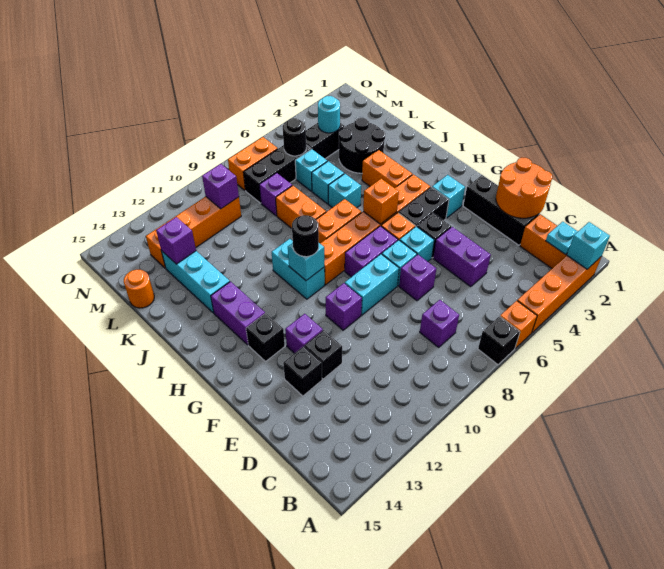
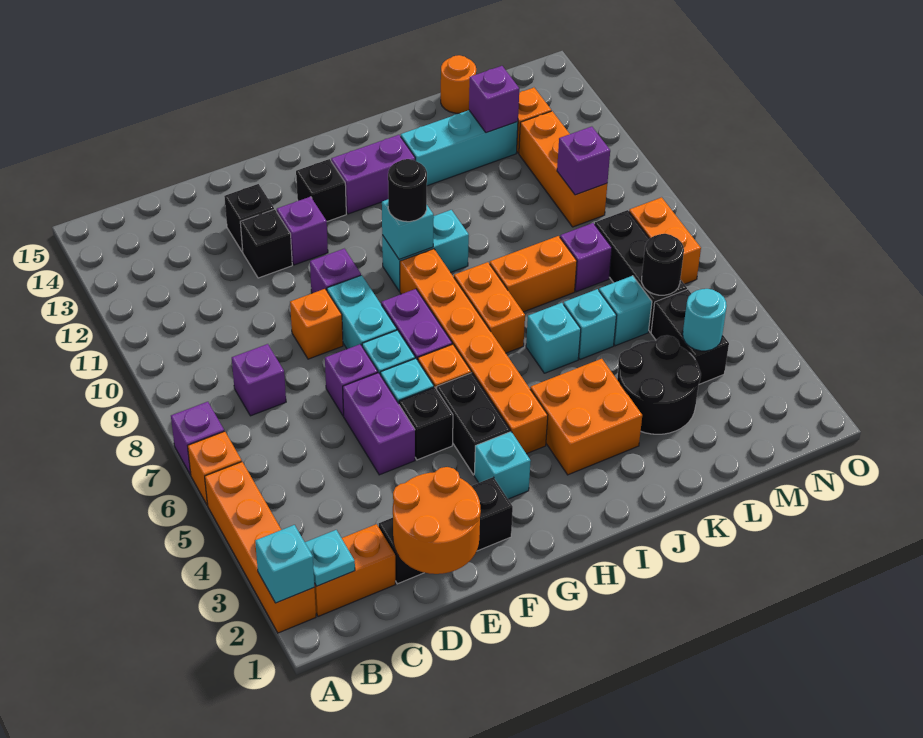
black 1x1 brick [478,316,520,365] -> purple 1x1 brick [171,402,224,475]
purple 1x2 brick [433,227,491,287] -> purple 1x2 brick turned to [343,373,415,475]
orange 1x1 brick [363,179,399,224] -> orange 1x1 brick moved to [290,289,343,359]
orange 1x2 brick [362,150,412,188] -> orange 2x2 brick [530,359,642,475]

